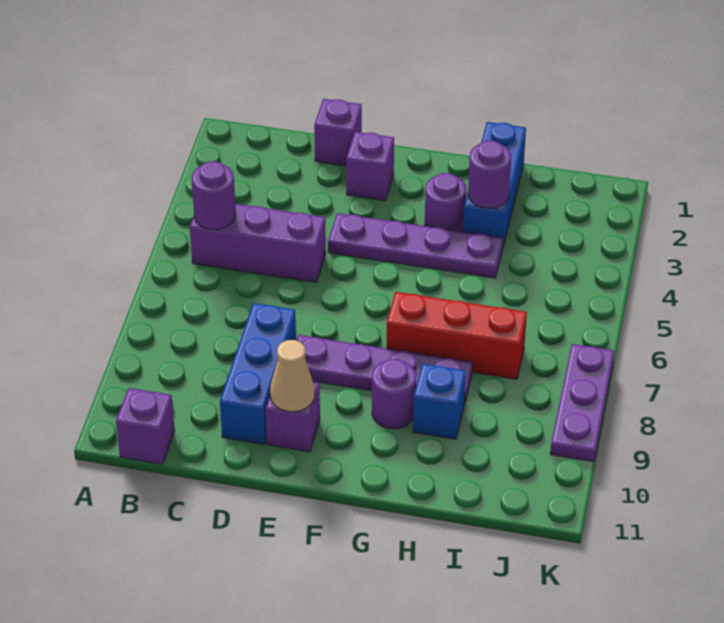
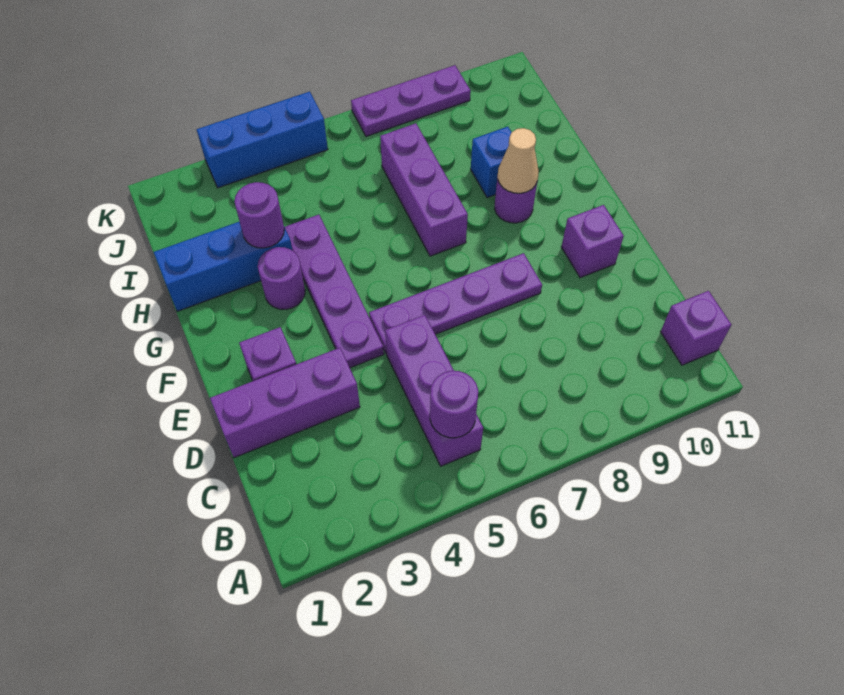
purple 1x1 brick [314,99,362,166] -> purple 1x3 brick [210,348,360,458]
blue 1x3 brick [220,303,296,444] -> blue 1x3 brick moved to [197,92,328,188]
purple 1x4 plate [296,335,473,405] -> purple 1x4 plate turned to [369,253,542,354]
tan 1x1 cone [270,340,315,412] -> tan 1x1 cone moved to [498,128,538,193]
red 1x3 brick [386,292,527,379] -> purple 1x3 brick [380,123,468,256]

